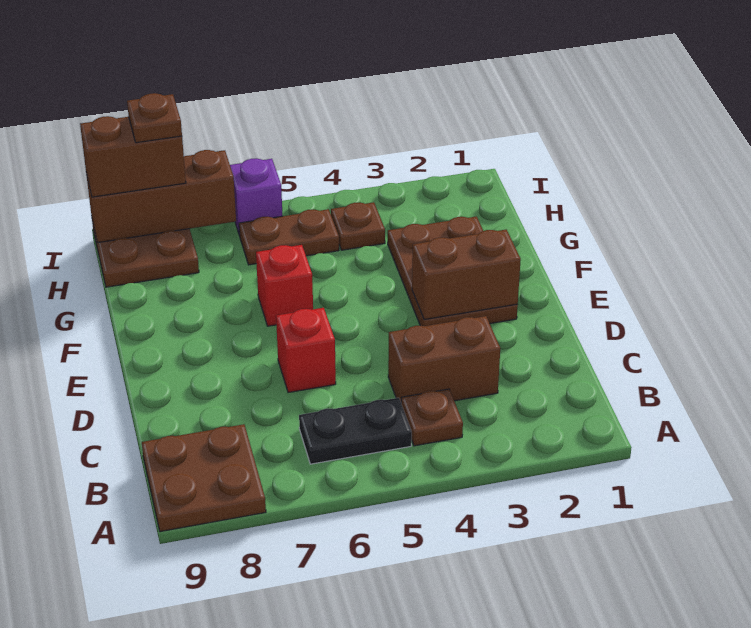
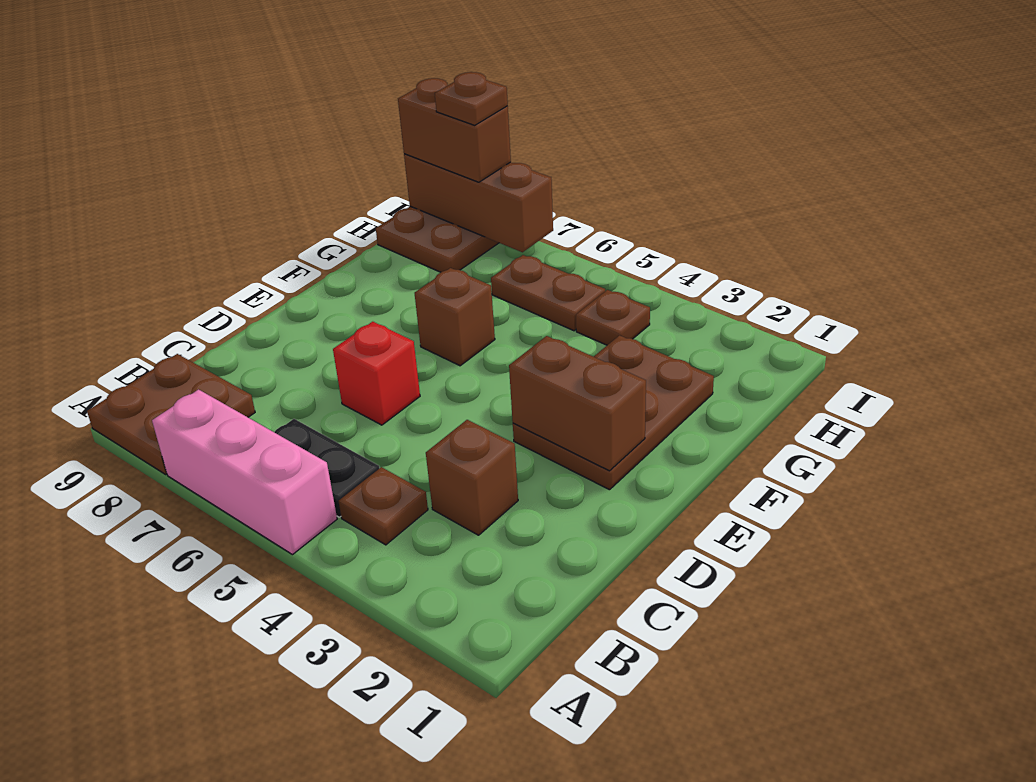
none -> pink 1x3 brick [152,389,337,555]
brown 1x2 brick [388,316,500,401] -> brown 1x1 brick [426,420,518,535]
red 1x1 brick [256,245,313,326] -> brown 1x1 brick [415,268,495,366]
purple 1x1 brick [230,158,283,235] -> none

